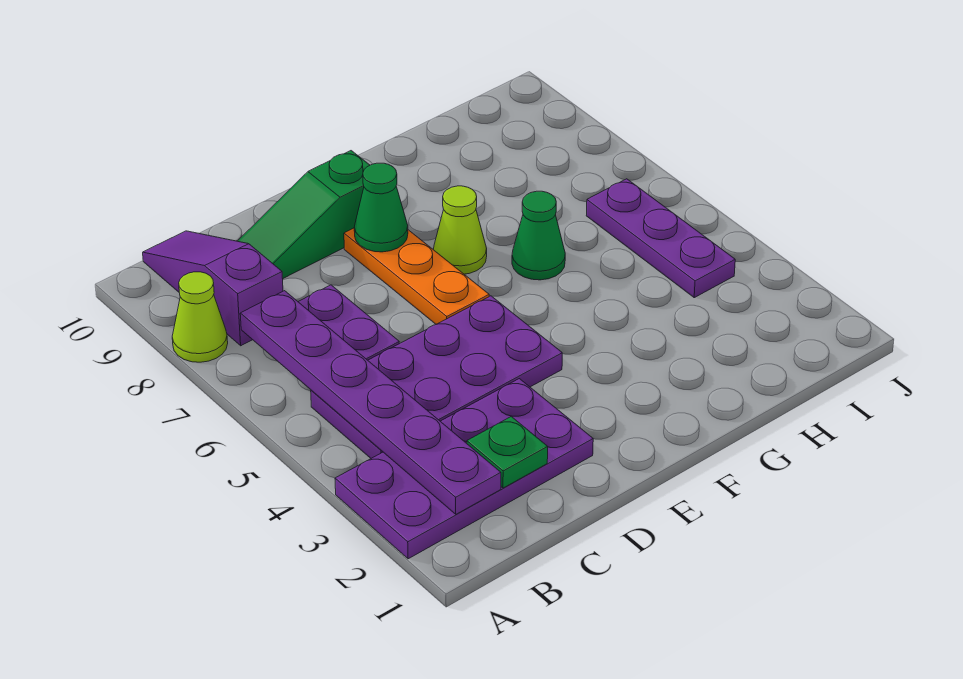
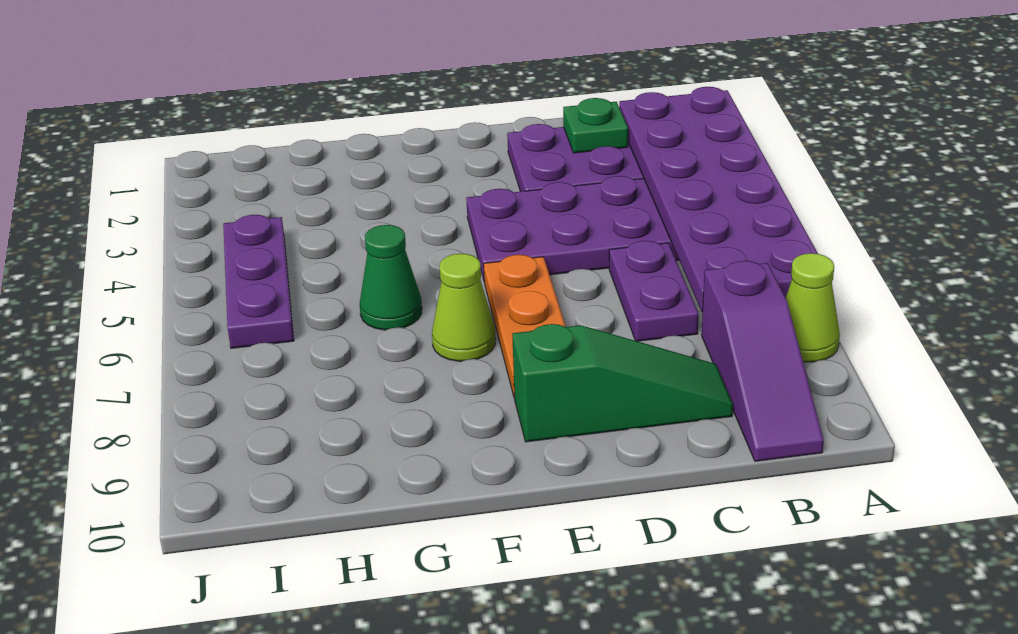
purple 1x6 plate [240,291,501,514] -> purple 2x6 plate [619,87,818,312]
green 1x1 cone [354,163,408,252] -> none

